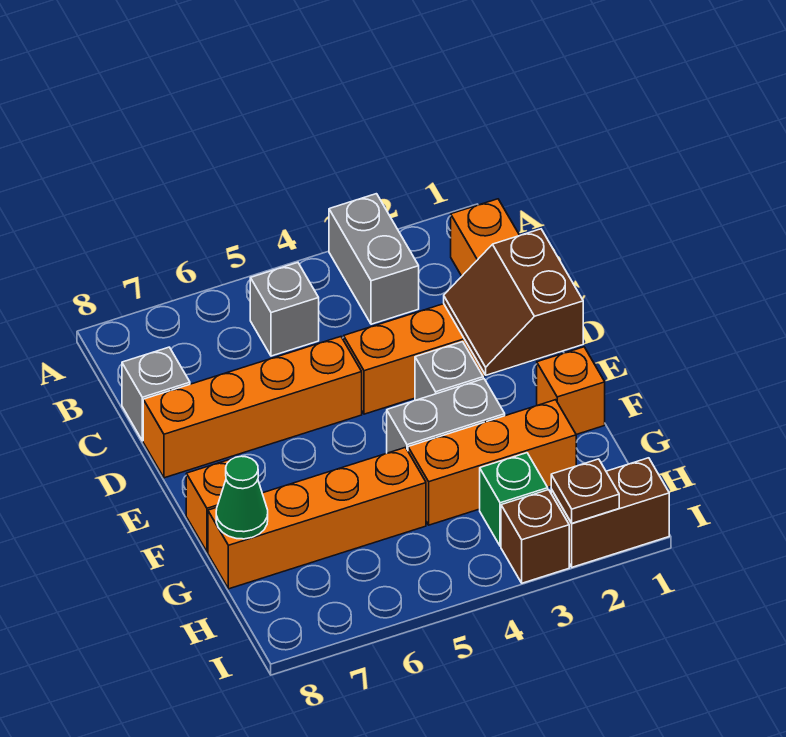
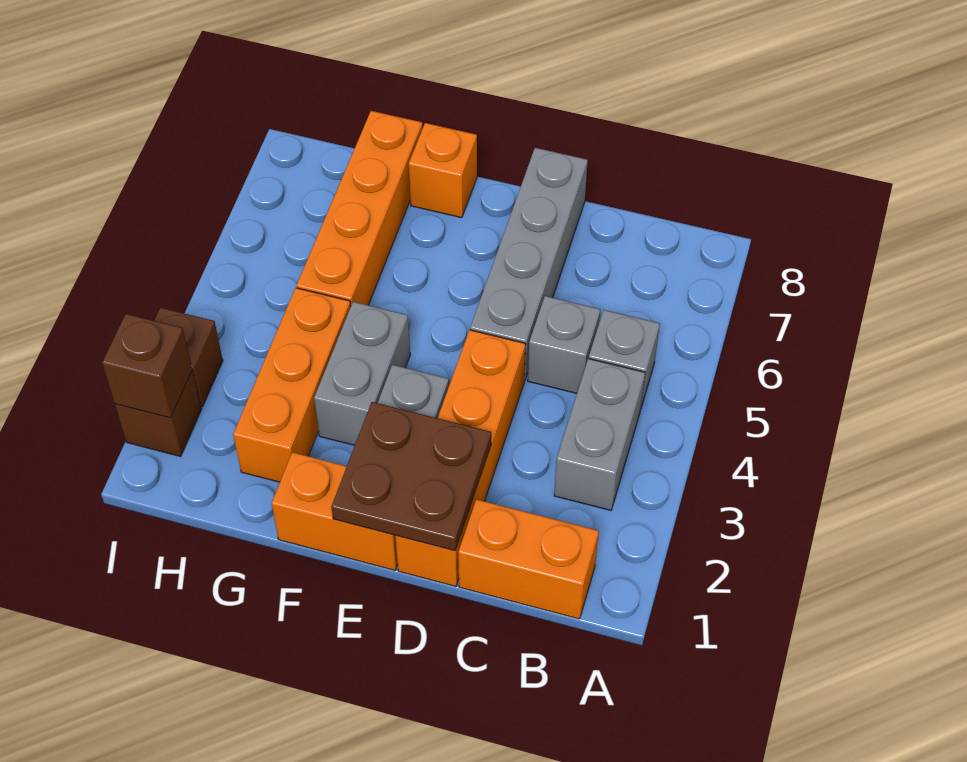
grey 1x2 brick [329,194,419,324] -> grey 1x2 brick turned to [554,359,645,510]
grey 1x1 brick [122,347,190,441] -> grey 1x1 brick moved to [528,296,601,393]
brown 2x2 slope [444,229,583,375] -> brown 2x2 plate [331,402,491,551]
orange 1x4 brick [143,337,362,478] -> grey 1x4 brick [470,148,588,381]
orange 1x1 brick [537,347,605,435] -> orange 1x2 brick [272,452,398,570]
green 1x1 cone [216,456,268,539] -> none
green 1x1 brick [480,453,548,546] -> none
brown 1x2 brick [551,458,669,567] -> brown 1x1 brick [115,370,202,456]
brown 1x1 plate [551,459,619,523] -> brown 1x1 brick [102,314,192,418]

